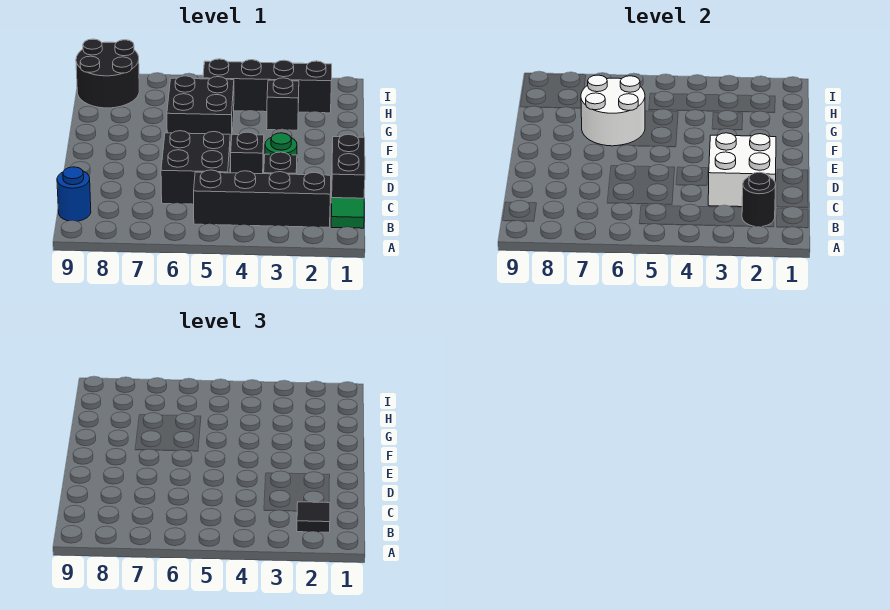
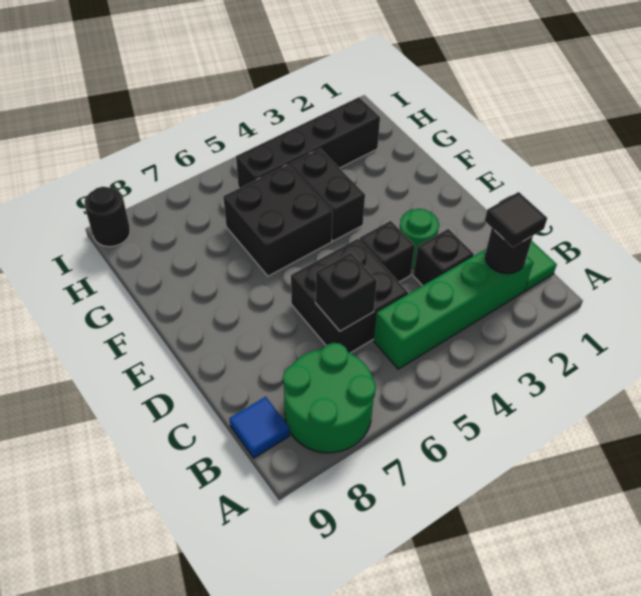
none -> green 2x2 round brick [283,343,376,453]
black 1x4 brick [194,170,331,227] -> green 1x4 brick [374,249,533,369]
blue 1x1 round brick [57,167,91,221] -> blue 1x1 tile [230,397,290,458]
black 1x2 brick [331,134,365,202] -> black 1x2 brick moved to [290,149,365,241]
white 2x2 brick [708,133,776,207] -> none
white 2x2 round brick [581,75,645,146] -> none
black 1x1 brick [267,78,299,130] -> black 1x1 brick moved to [316,252,377,331]
black 2x2 round brick [76,39,139,108] -> black 1x1 round brick [85,187,130,247]

